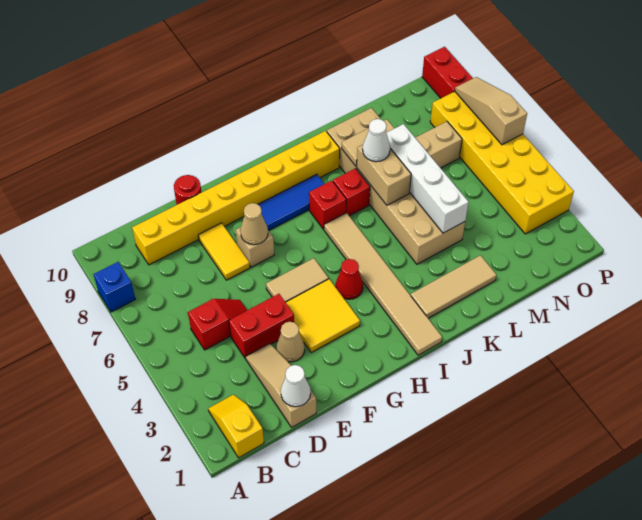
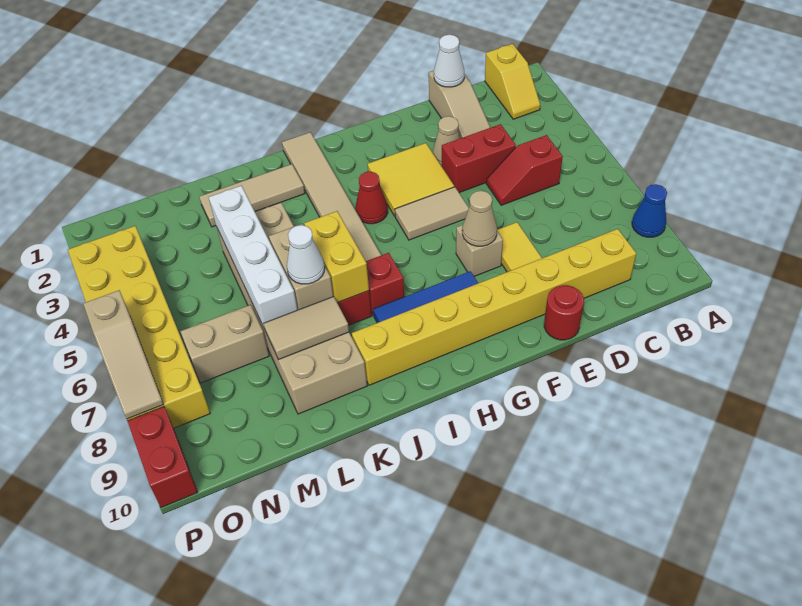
blue 1x1 brick [93,262,135,312] -> blue 1x1 cone [632,184,667,237]
none -> yellow 1x2 brick [304,211,369,303]

